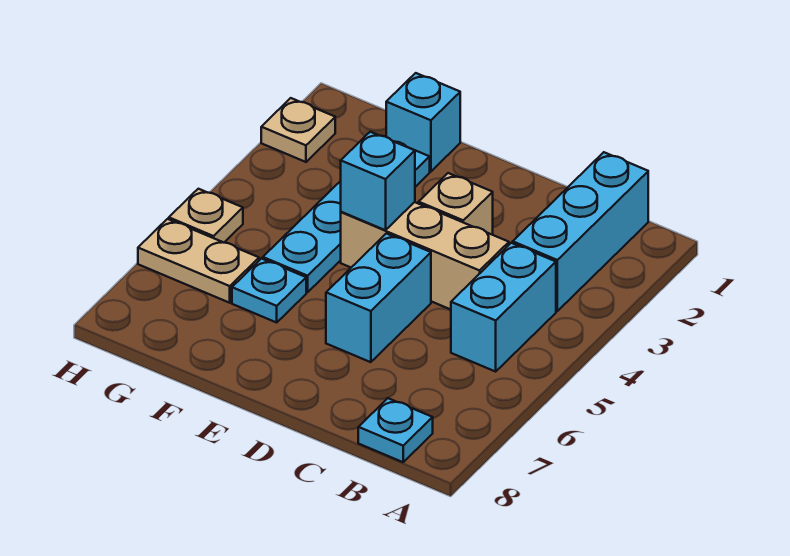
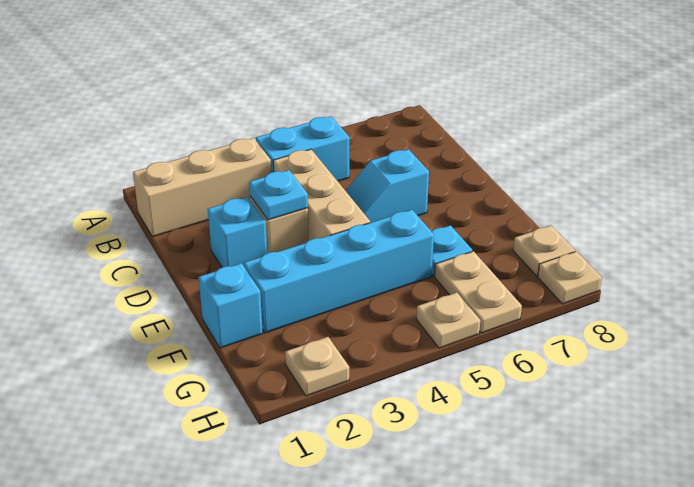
cyan 1x3 brick [513,152,648,311] -> tan 1x3 brick [133,138,271,237]
cyan 1x1 plate [358,398,433,462] -> cyan 1x1 plate moved to [249,170,308,220]
cyan 1x2 brick [326,233,431,362] -> cyan 1x2 slope [346,149,429,223]
cyan 1x1 brick [341,132,415,230] -> cyan 1x1 brick moved to [208,197,267,267]
cyan 1x4 plate [263,142,430,292] -> cyan 1x4 brick [244,210,434,333]
none -> tan 1x1 plate [513,226,575,276]
none -> tan 1x1 plate [538,251,602,304]

